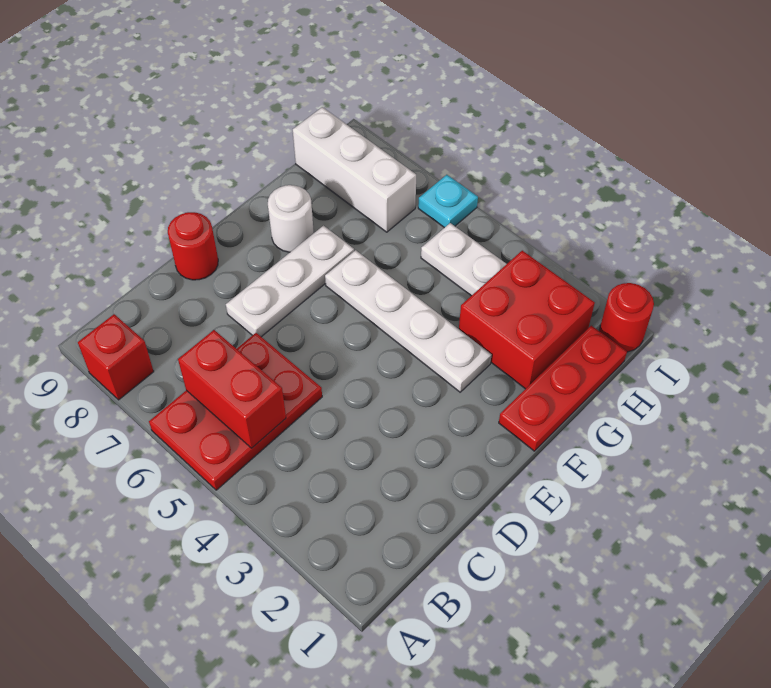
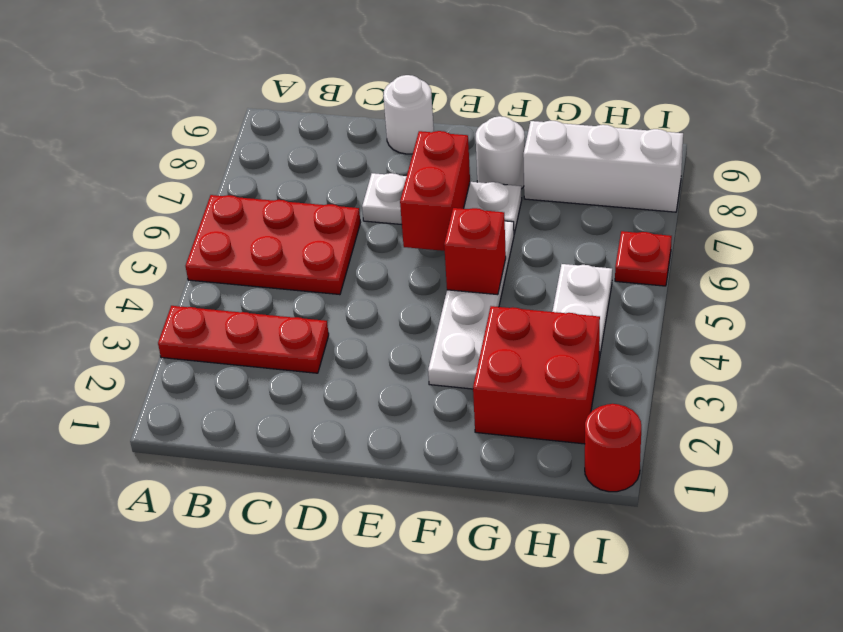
red 1x1 brick [78,314,154,400] -> red 1x1 brick moved to [444,208,506,295]
red 1x2 brick [178,330,286,448] -> red 1x2 brick moved to [400,131,470,251]
red 1x1 round brick [168,212,218,280] -> white 1x1 round brick [383,75,434,154]
red 1x3 plate [499,326,627,451] -> red 1x3 plate moved to [158,306,329,373]
white 1x3 brick [293,107,416,232] -> white 1x3 brick turned to [523,121,683,212]
cyan 1x1 plate [418,175,478,228] -> red 1x1 plate [615,231,672,286]

